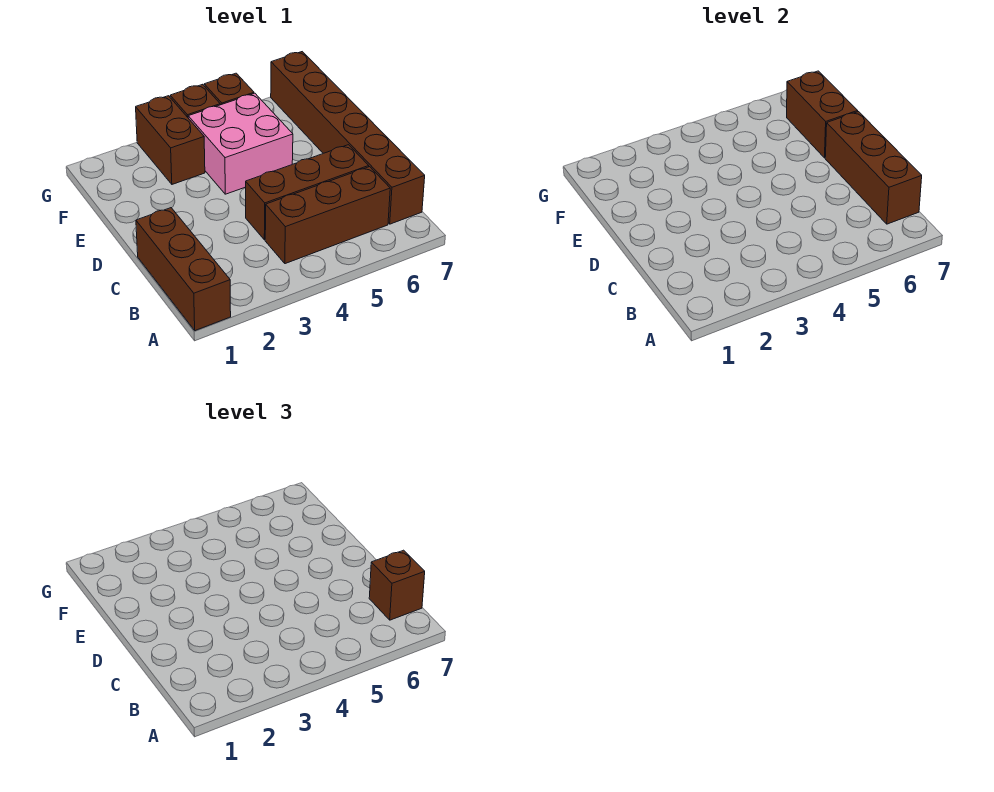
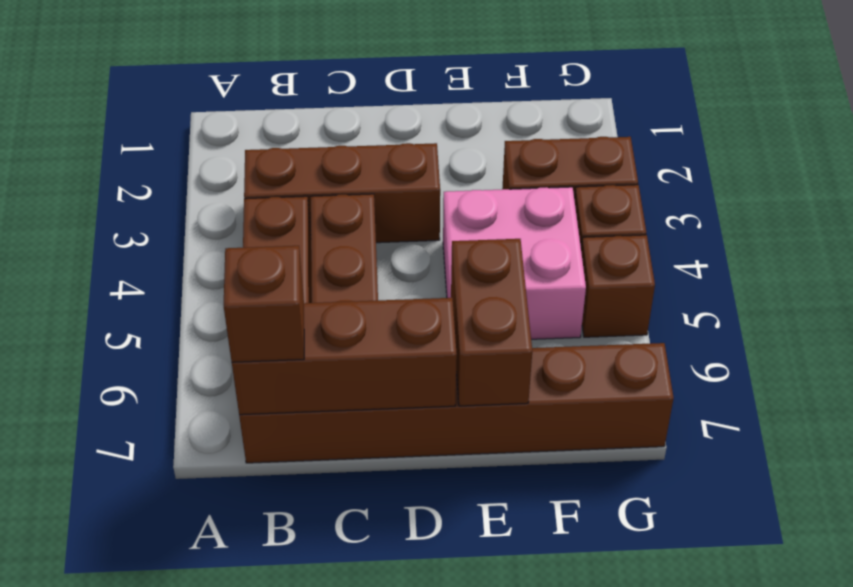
brown 1x3 brick [136,208,231,331] -> brown 1x3 brick moved to [244,143,440,243]
brown 1x2 brick [787,71,858,158] -> brown 1x2 brick turned to [451,239,532,406]

